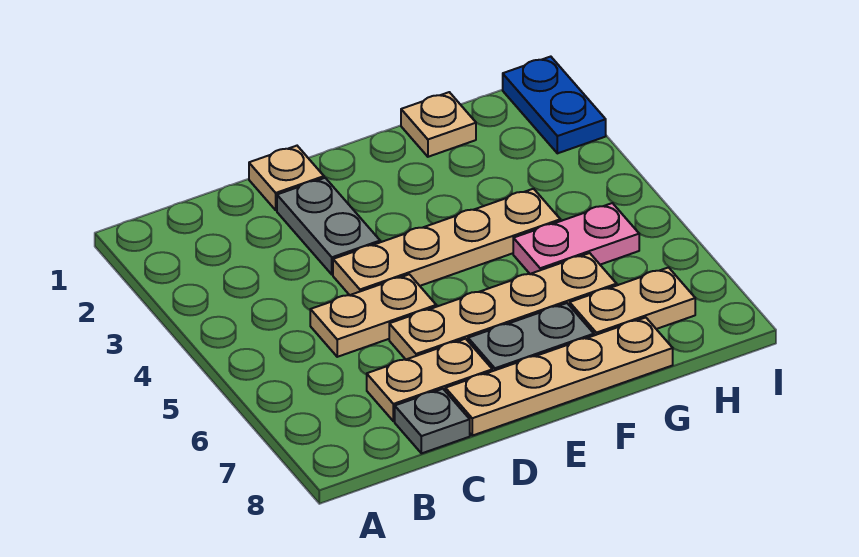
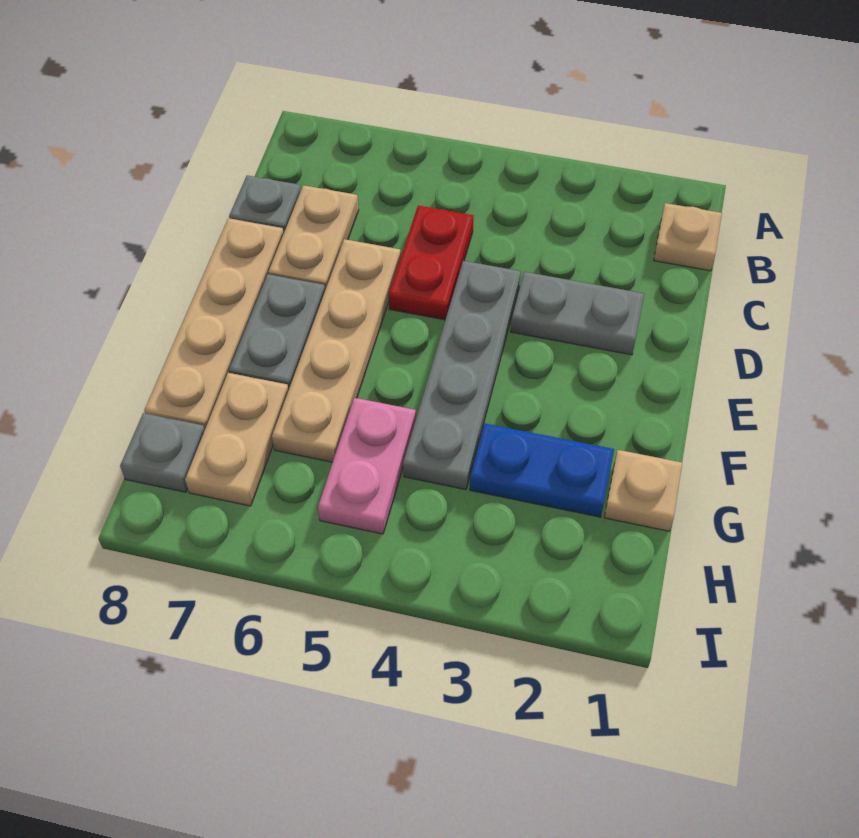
tan 1x2 plate [310,274,436,357] -> red 1x2 plate [389,206,474,320]
tan 1x1 plate [249,146,324,210] -> tan 1x1 plate moved to [654,203,722,271]
tan 1x4 plate [333,189,560,295] -> grey 1x4 plate [403,261,521,490]
none -> grey 1x1 plate [120,413,205,492]
blue 1x2 plate [503,57,606,153] -> blue 1x2 plate moved to [470,423,614,517]

